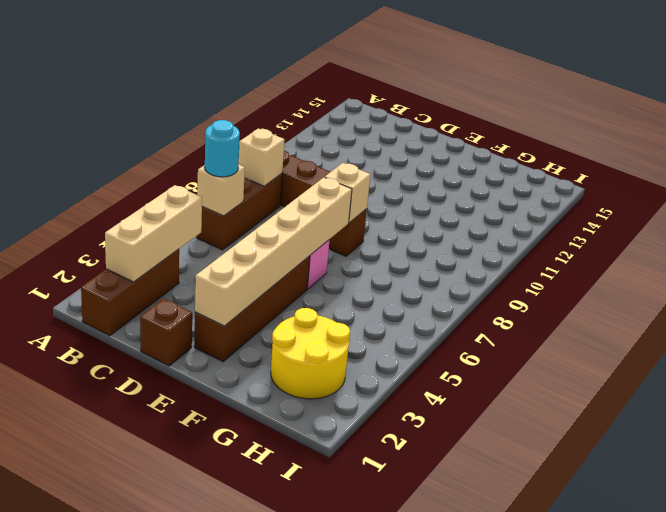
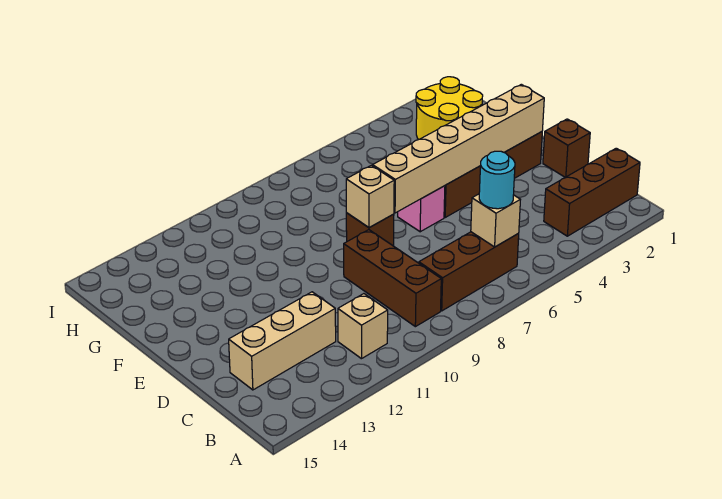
tan 1x3 brick [105,185,202,282] -> tan 1x3 brick moved to [229,292,336,390]
tan 1x1 brick [239,128,285,186] -> tan 1x1 brick moved to [338,294,388,359]

